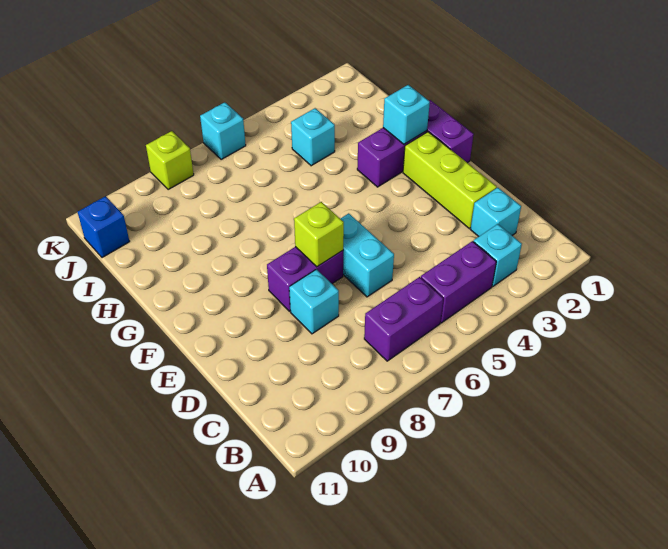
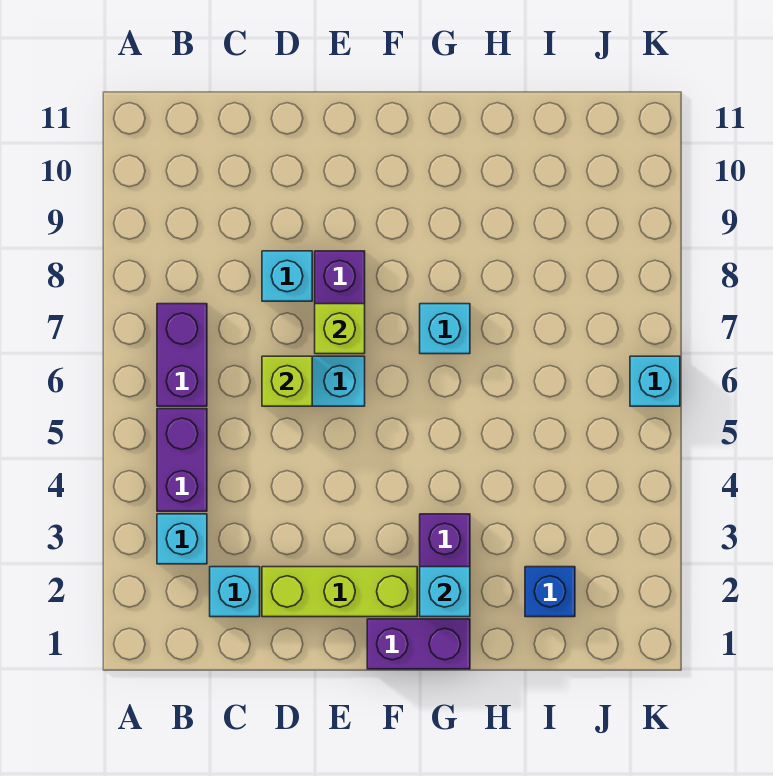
cyan 1x1 brick [291,108,335,166] -> cyan 1x1 brick moved to [420,304,470,354]
blue 1x1 brick [78,196,130,258] -> blue 1x1 brick moved to [525,567,575,617]
lime 1x1 brick [146,131,194,190] -> lime 1x1 brick moved to [262,356,312,406]

